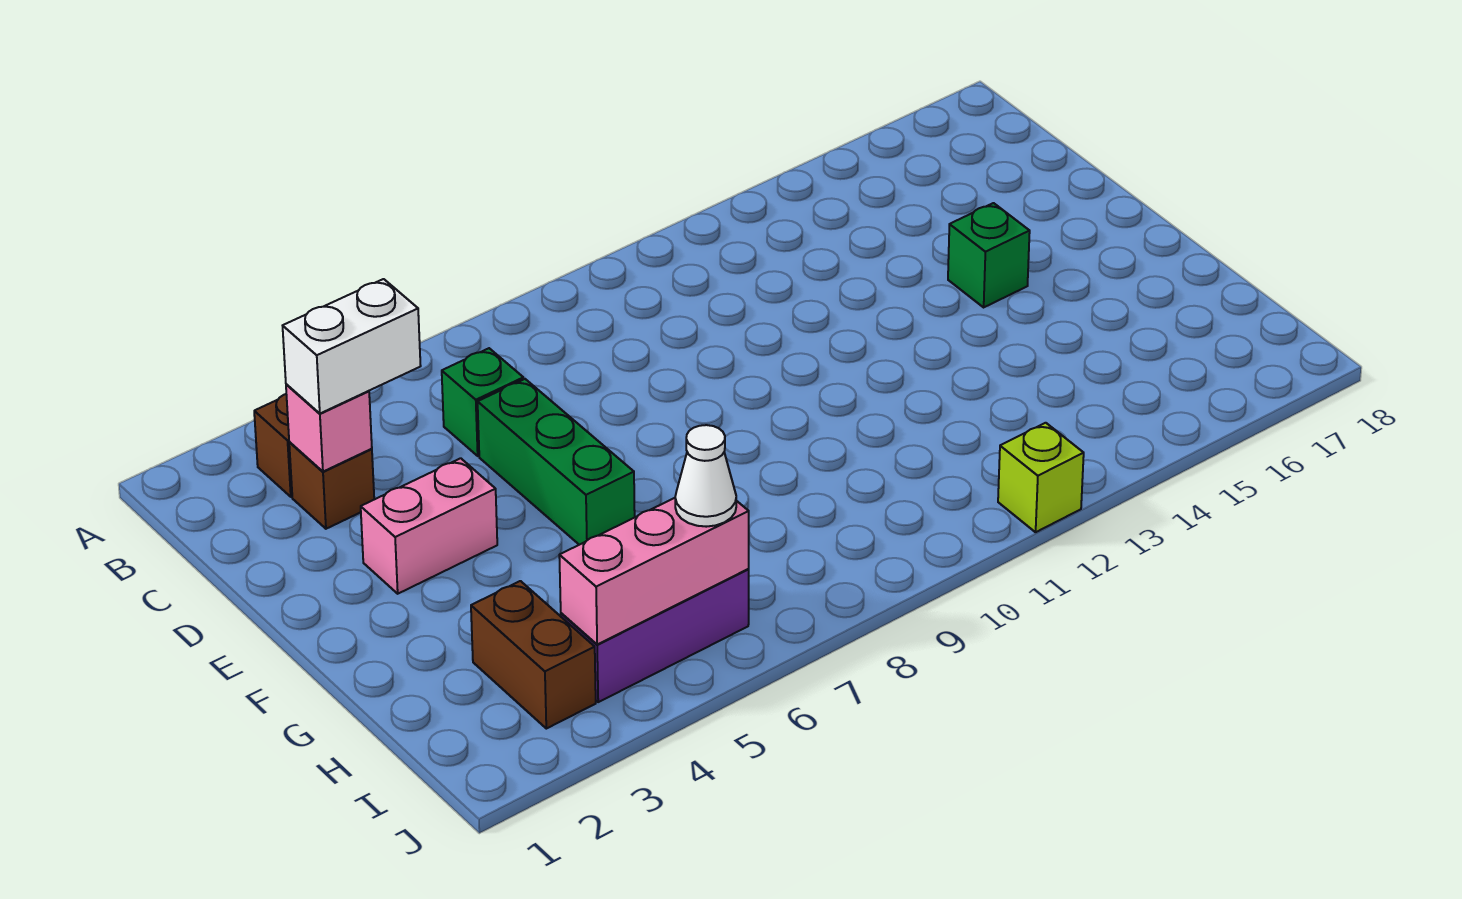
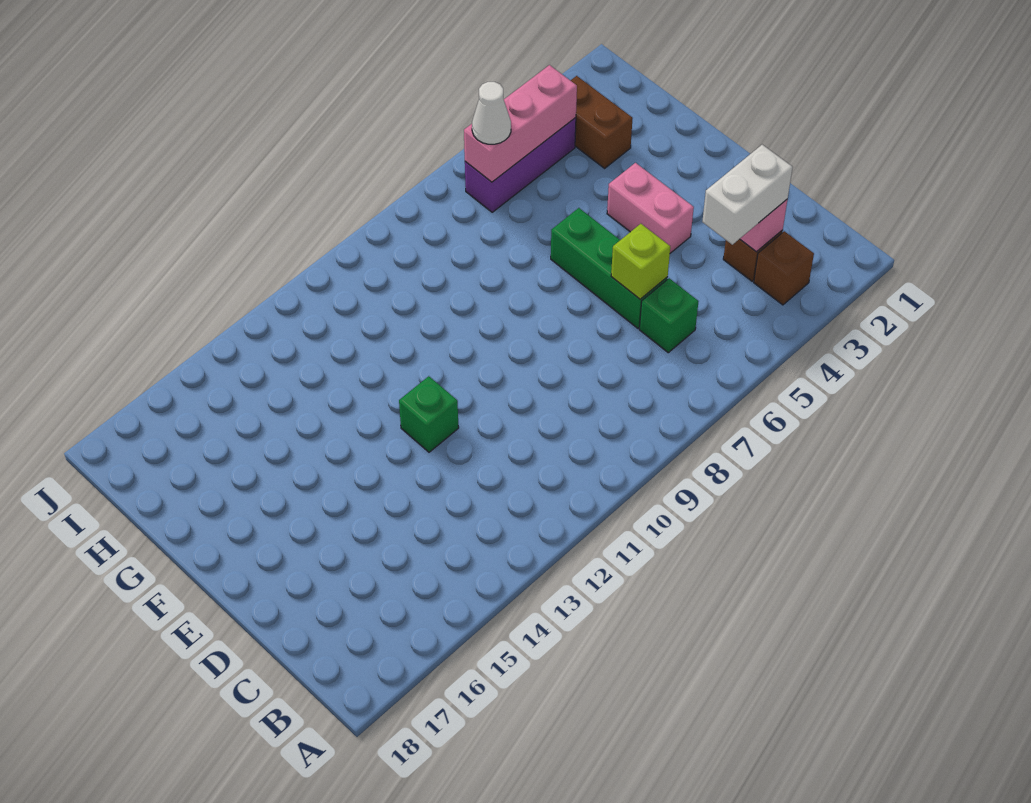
pink 1x2 brick [361,458,497,594] -> pink 1x2 brick turned to [607,163,694,253]
green 1x1 brick [948,203,1030,307] -> green 1x1 brick moved to [399,376,459,452]
lime 1x1 brick [998,423,1084,532] -> lime 1x1 brick moved to [611,224,670,299]

